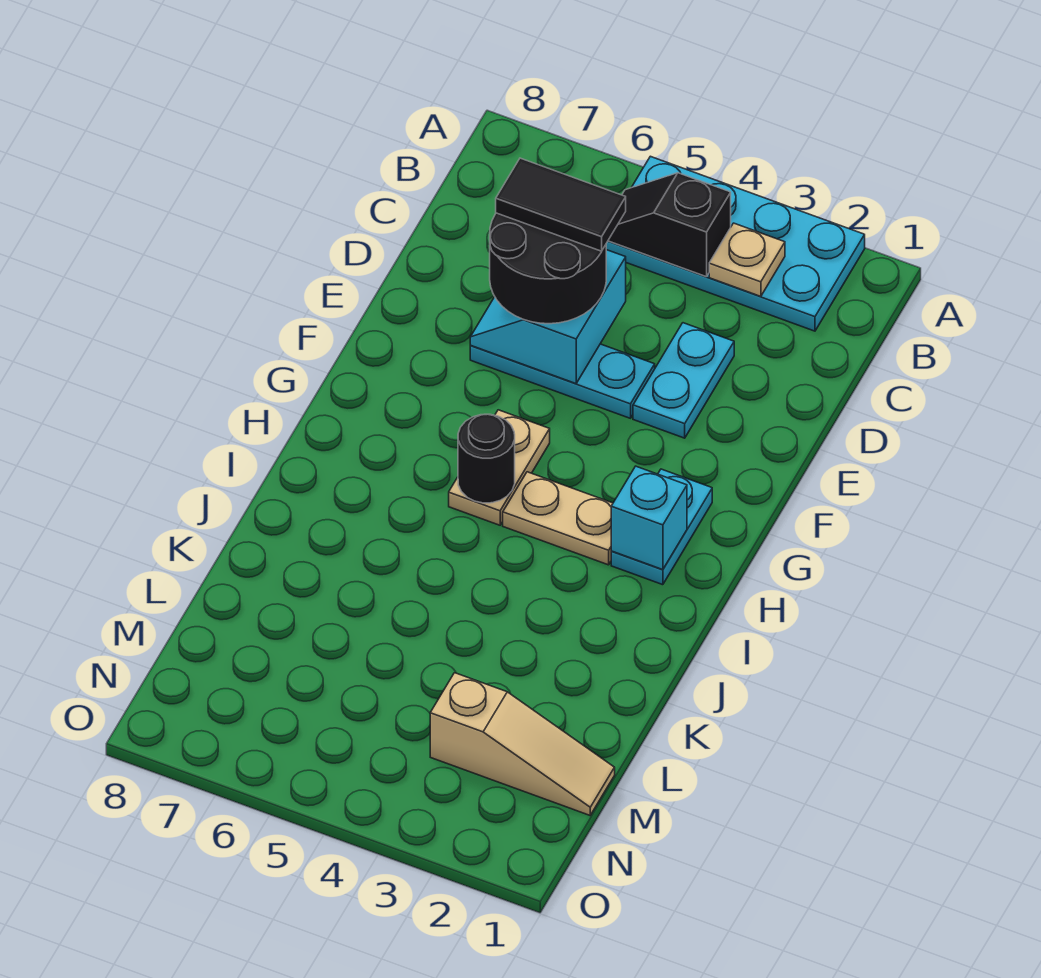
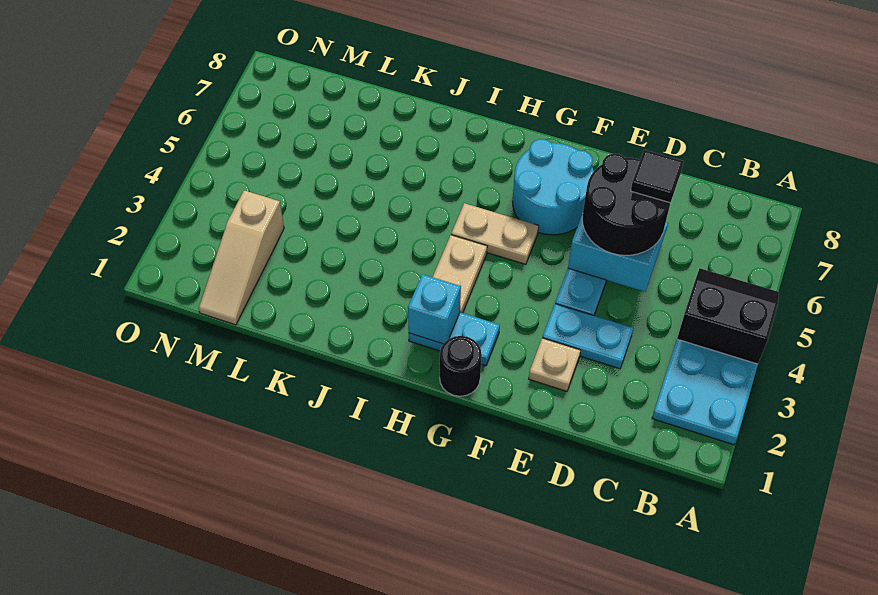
tan 1x1 plate [709,223,785,296] -> tan 1x1 plate moved to [529,338,581,391]
black 1x2 slope [608,173,731,277] -> black 2x2 slope [677,268,779,364]
black 1x2 tile [496,158,626,251] -> black 1x1 tile [631,150,684,203]
none -> cyan 2x2 round brick [512,139,594,235]
black 1x1 round brick [458,414,515,503] -> black 1x1 round brick moved to [440,336,482,396]

